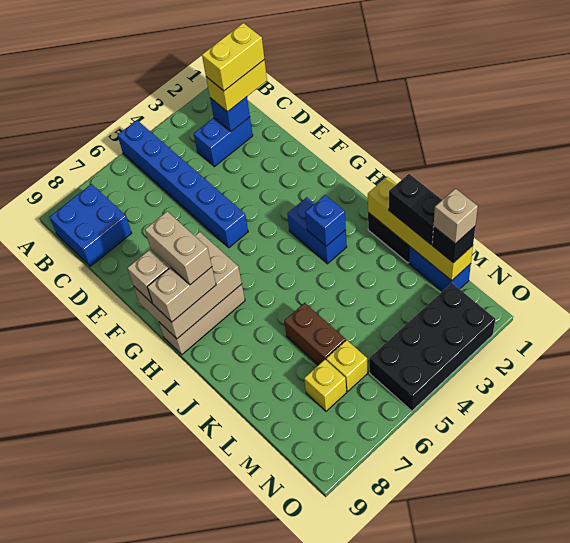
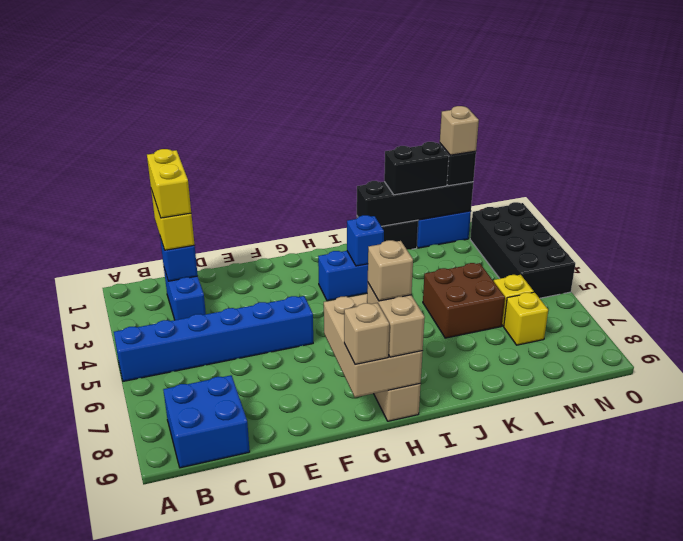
tan 1x2 brick [145,211,212,285] -> tan 1x1 brick [368,240,413,301]
yellow 1x4 brick [368,177,473,281] -> black 1x4 brick [357,181,473,226]
brown 1x2 brick [284,303,346,365] -> brown 2x2 brick [423,263,505,338]

